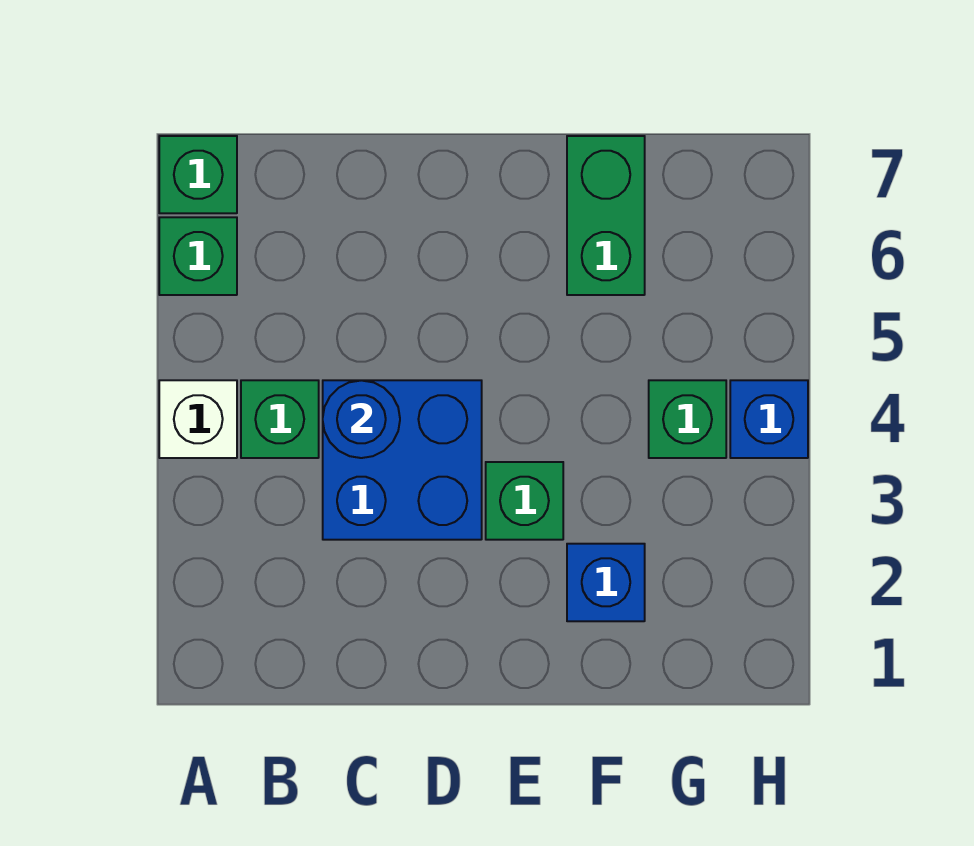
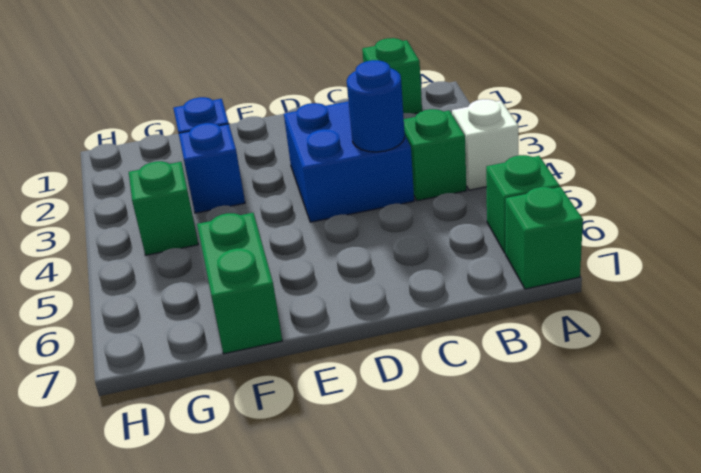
green 1x1 brick [486,462,563,540] -> green 1x1 brick moved to [362,38,422,114]
blue 1x1 brick [730,380,808,458] -> blue 1x1 brick moved to [179,123,245,213]

